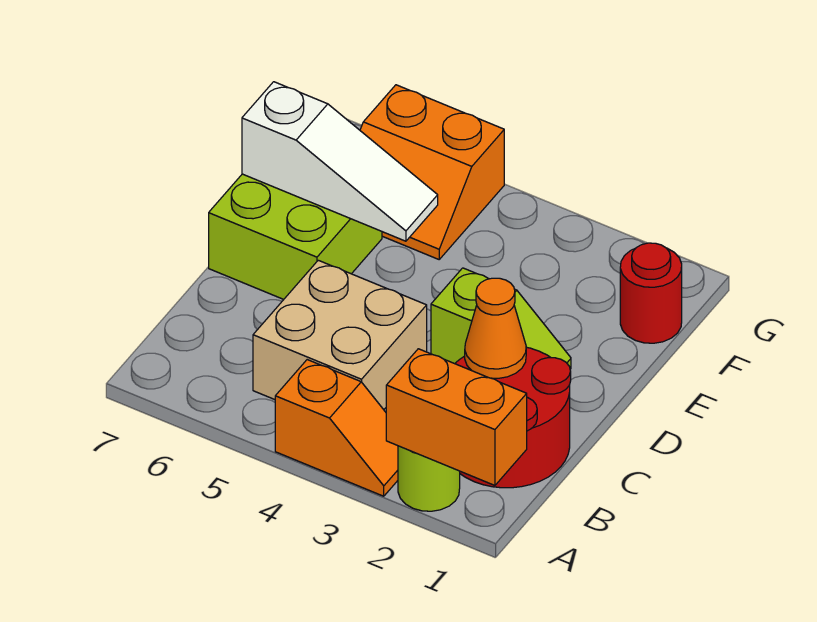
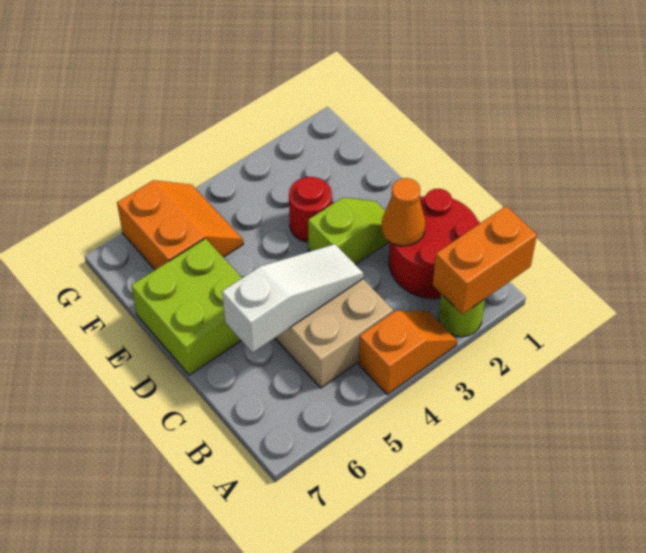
white 1x3 slope [242,82,438,241] -> white 1x3 slope moved to [222,244,363,352]
red 1x1 round brick [620,243,682,343] -> red 1x1 round brick moved to [289,177,332,242]
orange 2x2 slope [360,85,504,259] -> orange 2x2 slope turned to [117,180,243,270]

